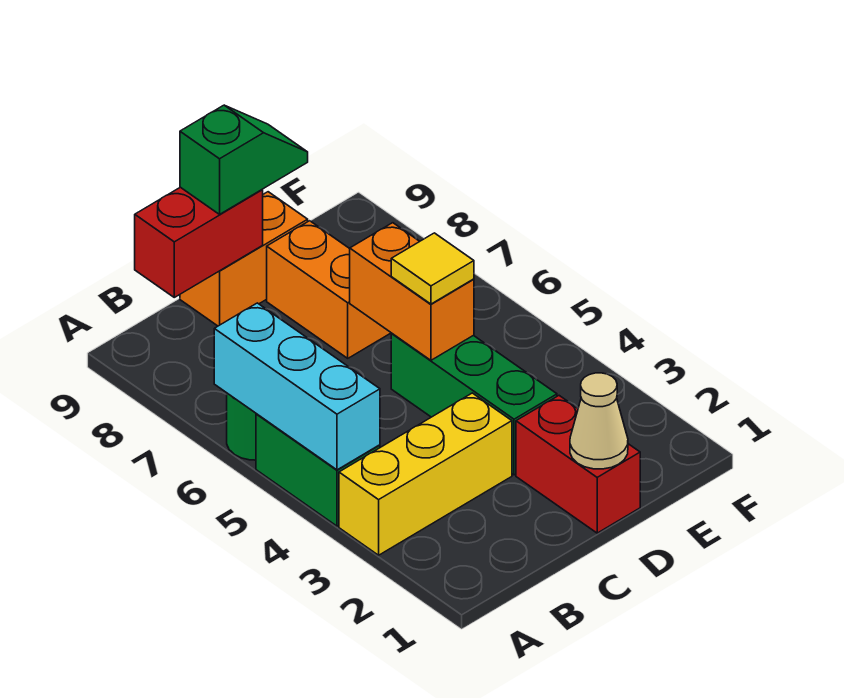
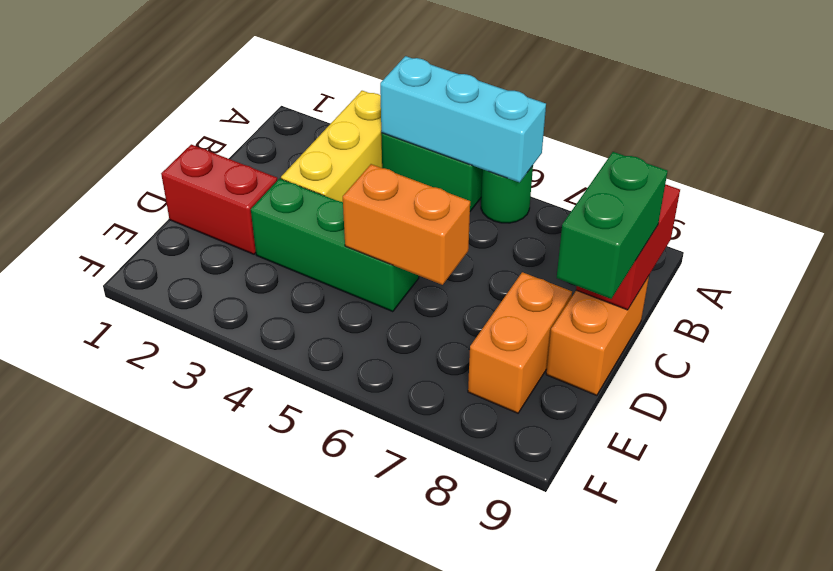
green 1x2 slope [180,105,308,214] -> green 1x2 brick [557,152,668,299]
tan 1x1 cone [570,373,628,469] -> none
yellow 1x1 tile [391,233,474,304] -> none
orange 1x2 brick [267,221,391,358] -> orange 1x2 brick turned to [468,272,572,413]

